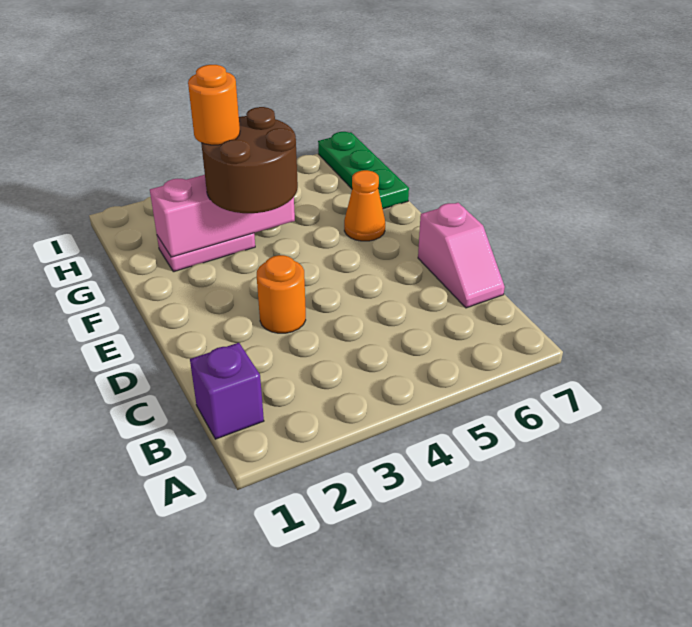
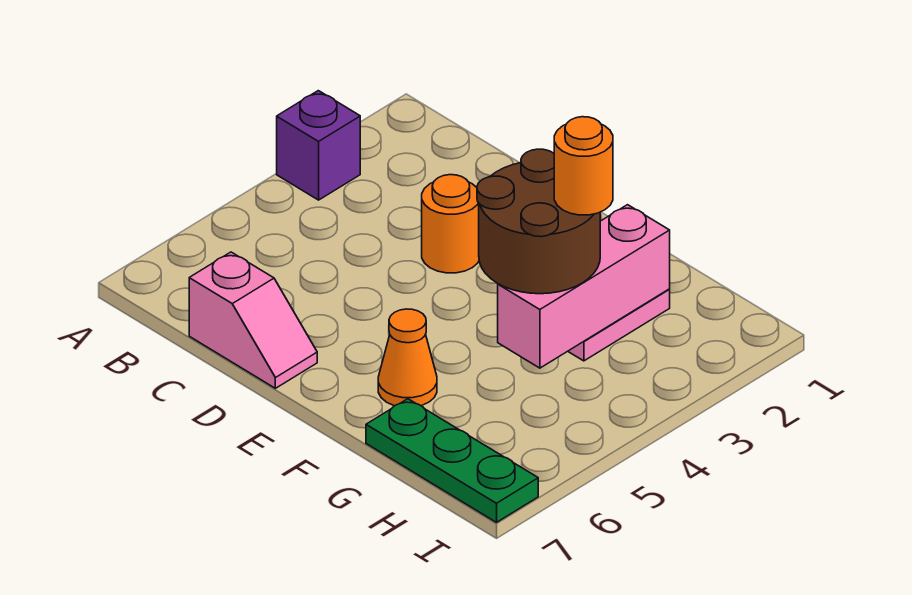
purple 1x1 brick [190,343,264,439] -> purple 1x1 brick moved to [277,91,360,200]
pink 1x2 slope [418,203,505,308] -> pink 1x2 slope turned to [189,252,317,388]

